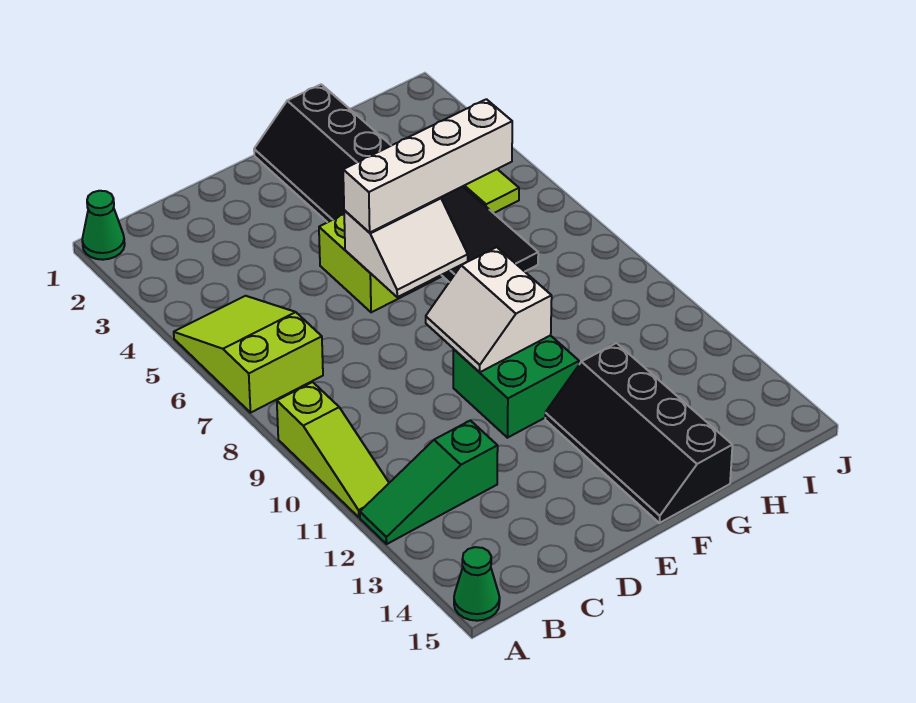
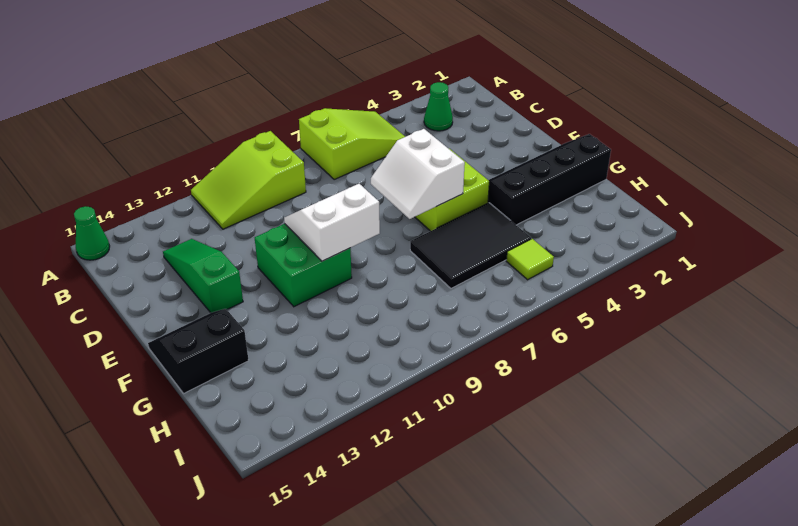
green 1x1 cone [82,191,125,260] -> green 1x1 cone moved to [424,82,453,131]
lime 1x3 slope [277,382,389,517] -> lime 2x3 slope [191,131,306,229]
green 1x3 slope [360,420,498,544] -> green 1x3 slope moved to [163,239,243,313]
white 1x4 brick [343,99,512,233] -> none
black 2x4 slope [545,343,732,523] -> black 2x2 slope [148,309,249,393]

